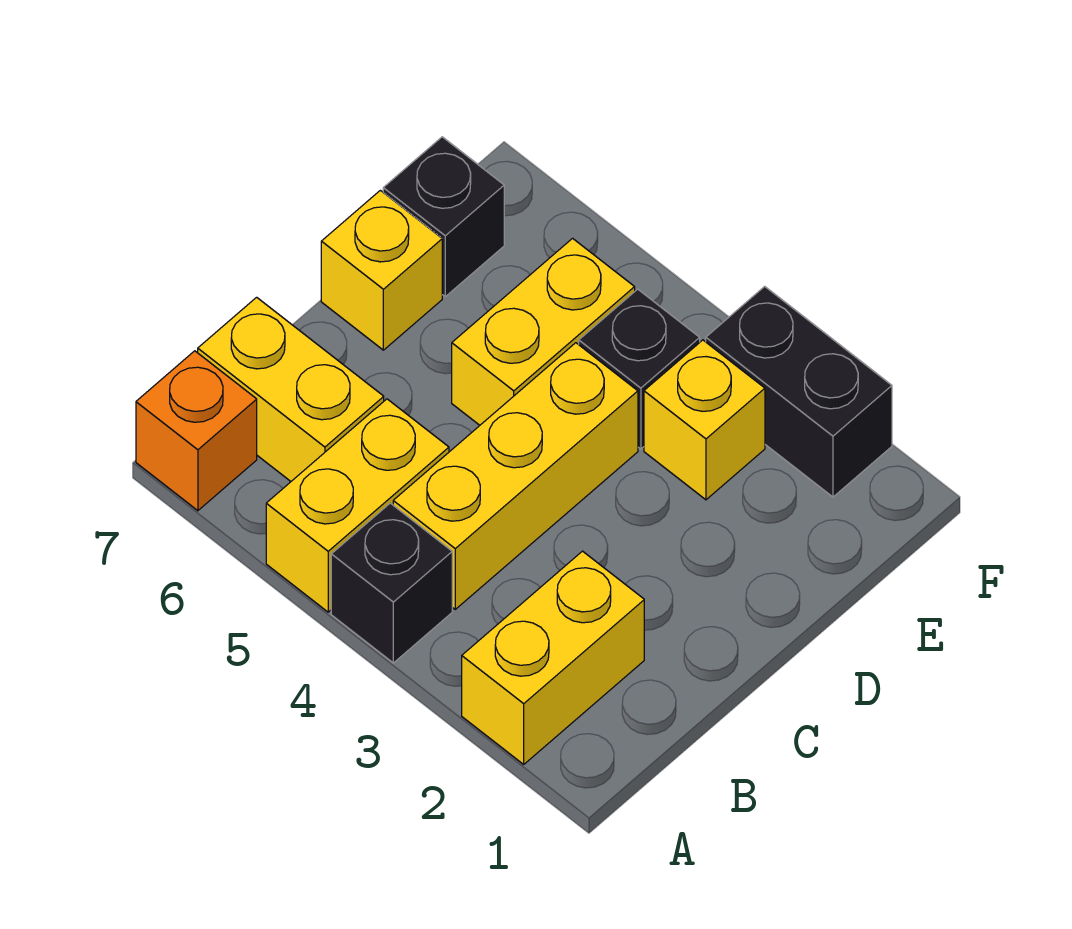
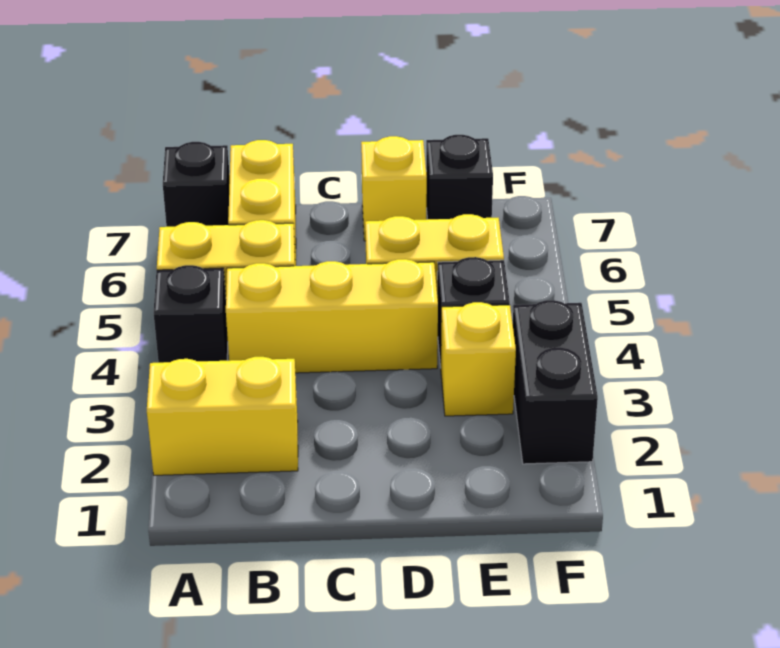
orange 1x1 brick [136,351,257,511] -> black 1x1 brick [163,142,230,227]

